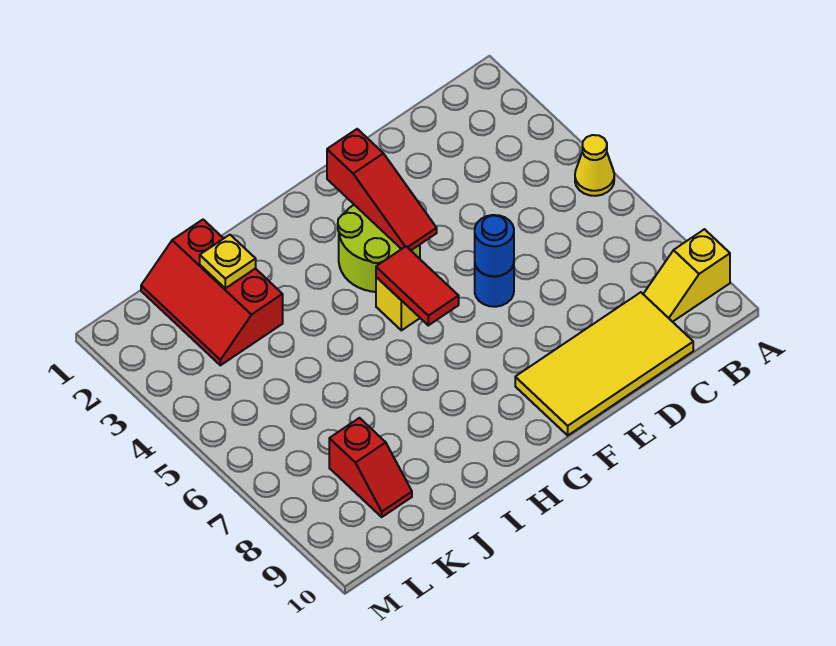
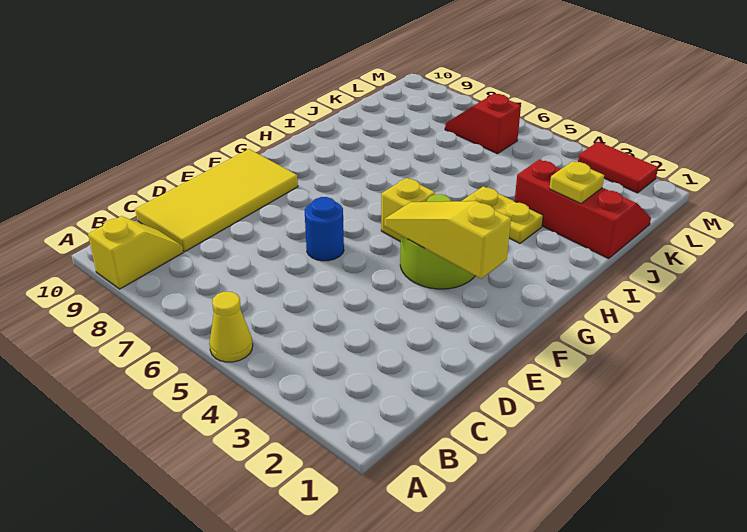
blue 1x1 round brick [475,215,514,276] -> none
red 1x3 slope [327,129,437,250] -> yellow 1x3 slope [384,201,511,279]
red 1x2 tile [376,246,459,325] -> red 1x2 tile moved to [578,142,658,193]
none -> yellow 1x2 plate [462,186,543,243]
red 1x2 slope [329,418,412,517] -> red 1x2 slope moved to [445,94,521,154]

